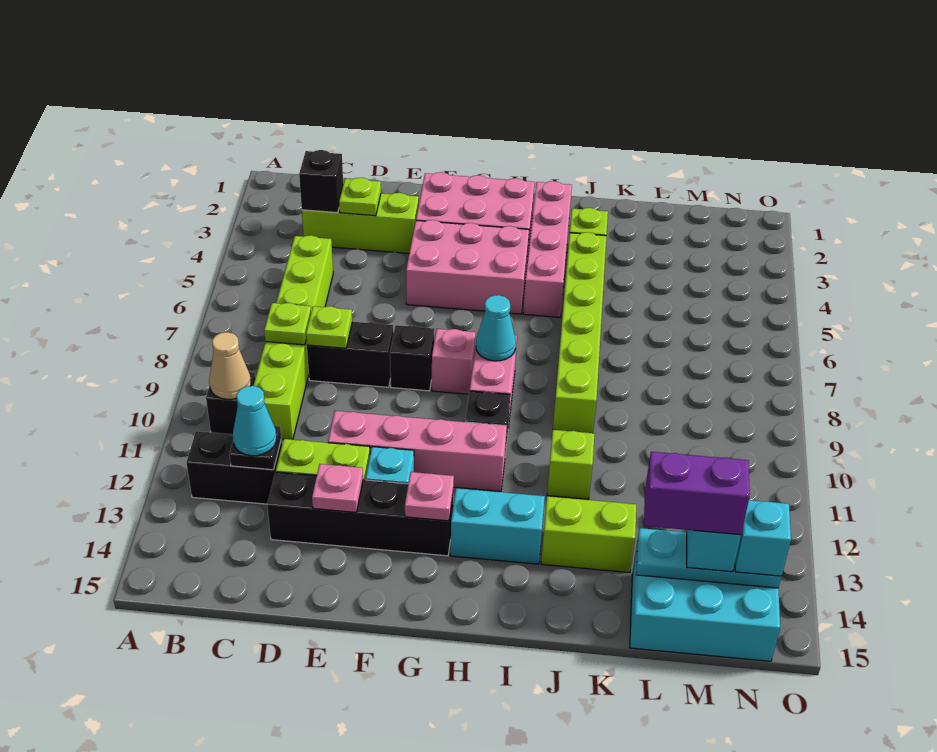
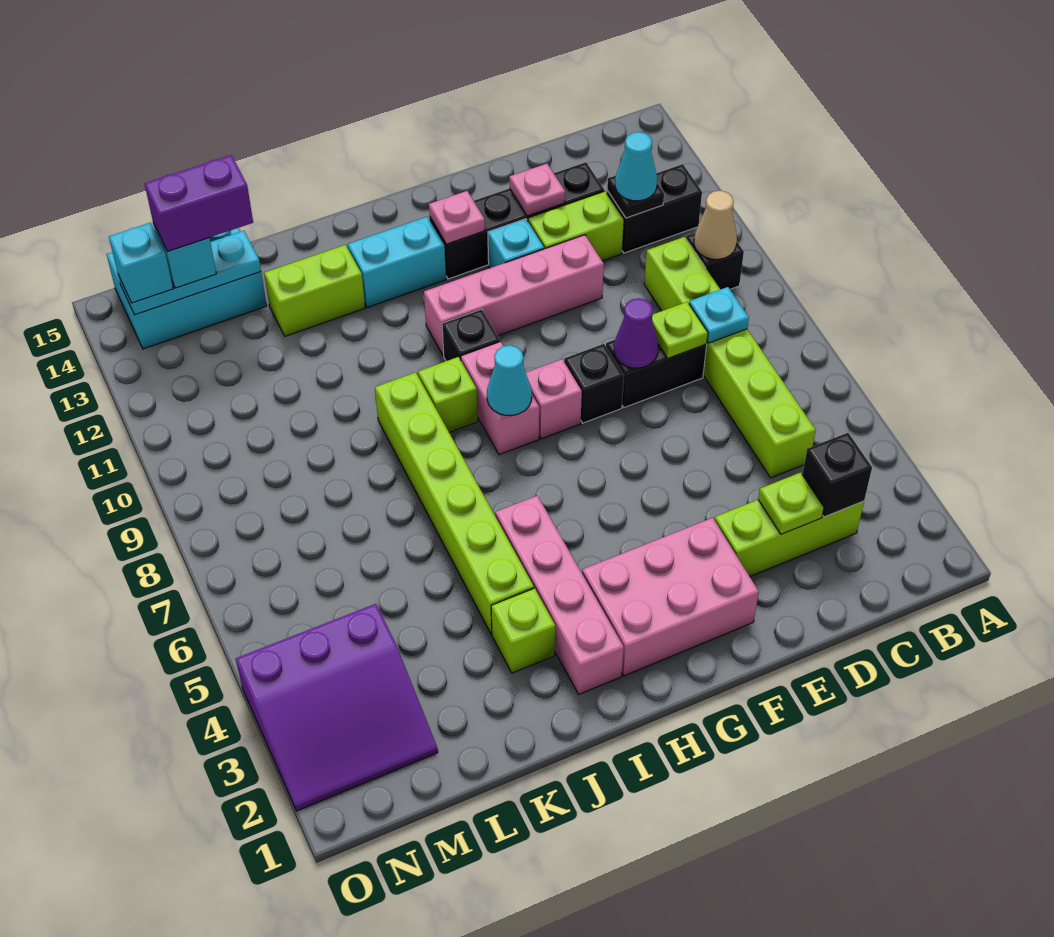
lime 1x1 plate [264,303,311,345] -> cyan 1x1 plate [689,287,749,343]
none -> purple 1x1 cone [614,298,658,368]
pink 2x3 brick [406,220,529,314] -> none
lime 1x1 brick [547,430,594,499] -> lime 1x1 brick moved to [418,357,478,432]
none -> purple 3x3 slope [236,604,438,811]

